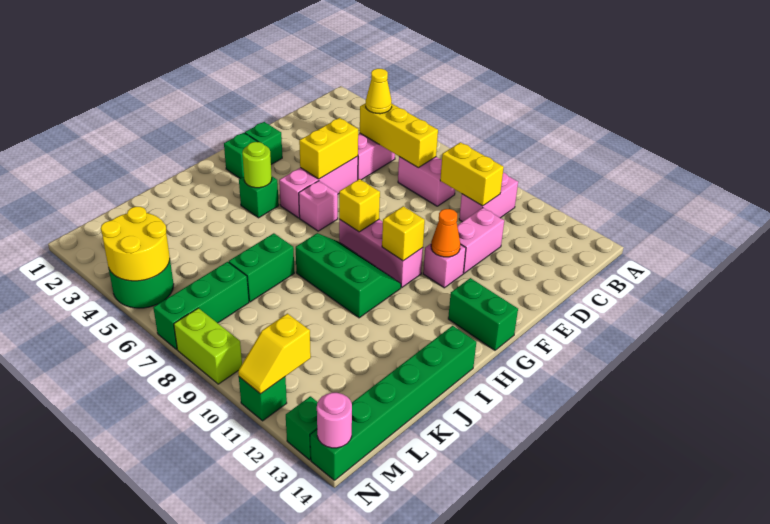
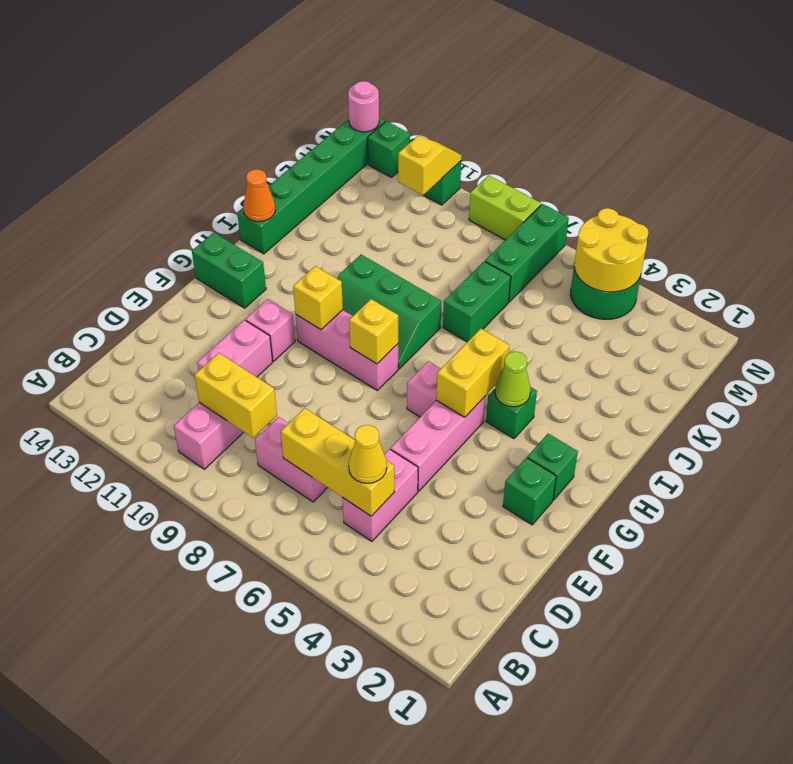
yellow 1x2 brick [299,118,358,179] -> yellow 1x2 brick moved to [436,329,510,417]
orange 1x1 cone [431,209,460,257] -> orange 1x1 cone moved to [243,169,275,222]
lime 1x1 round brick [242,142,272,188] -> lime 1x1 cone [495,352,531,407]

